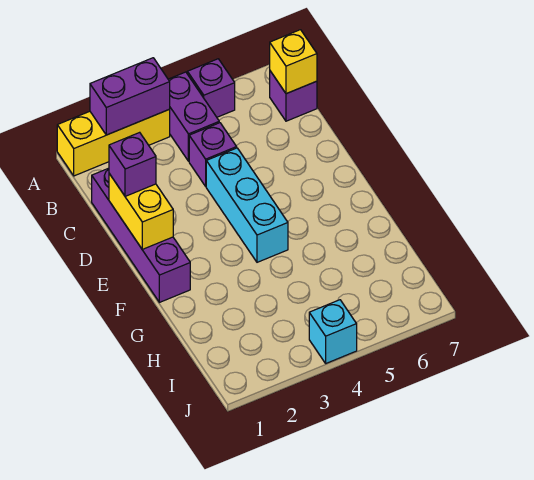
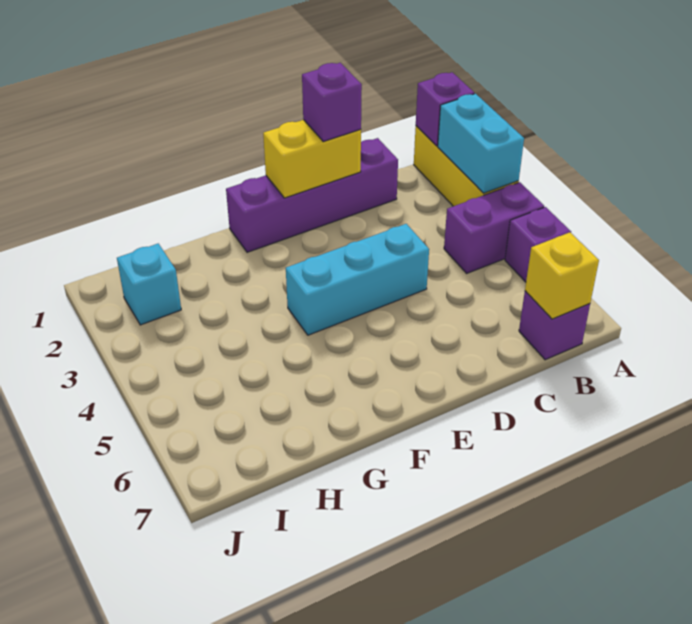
purple 1x2 brick [90,58,170,135] -> cyan 1x2 brick [438,94,524,193]
purple 1x1 brick [189,123,237,186] -> purple 1x1 brick moved to [416,72,474,146]
cyan 1x1 brick [309,300,357,363] -> cyan 1x1 brick moved to [117,244,181,325]

